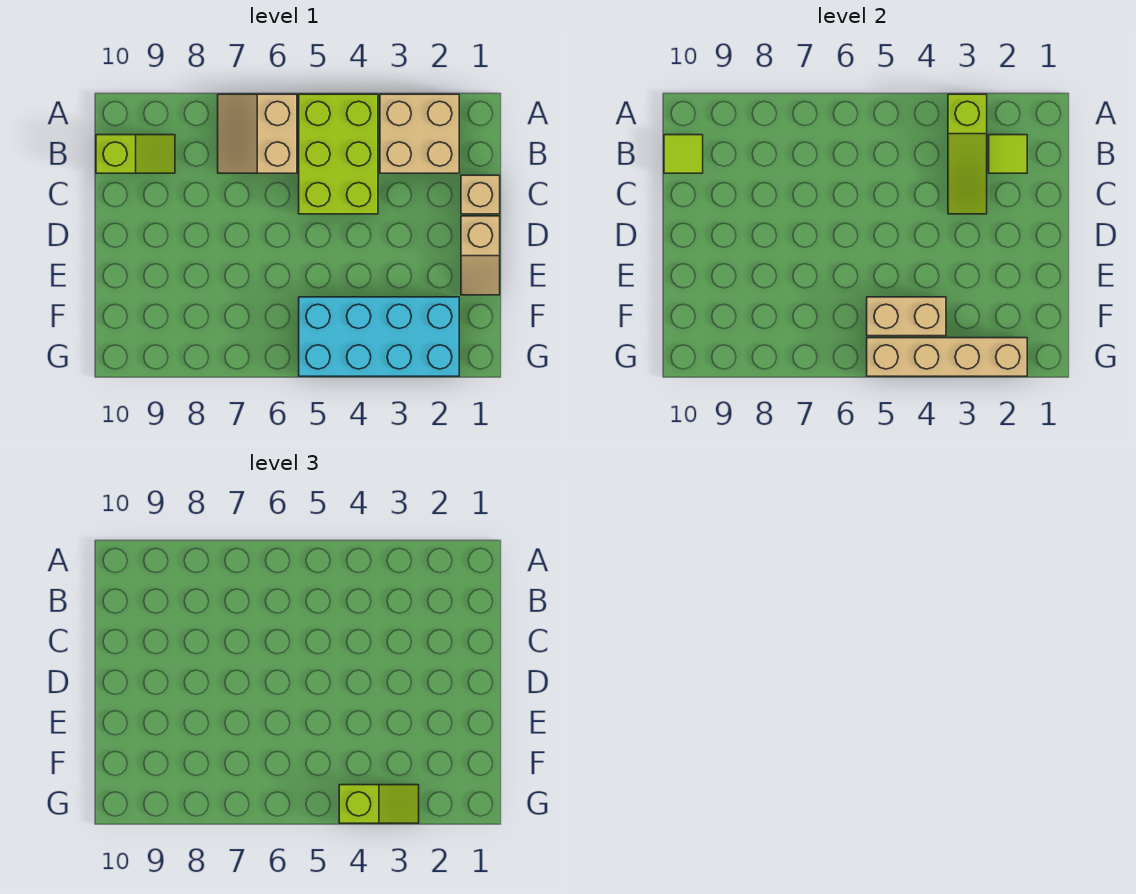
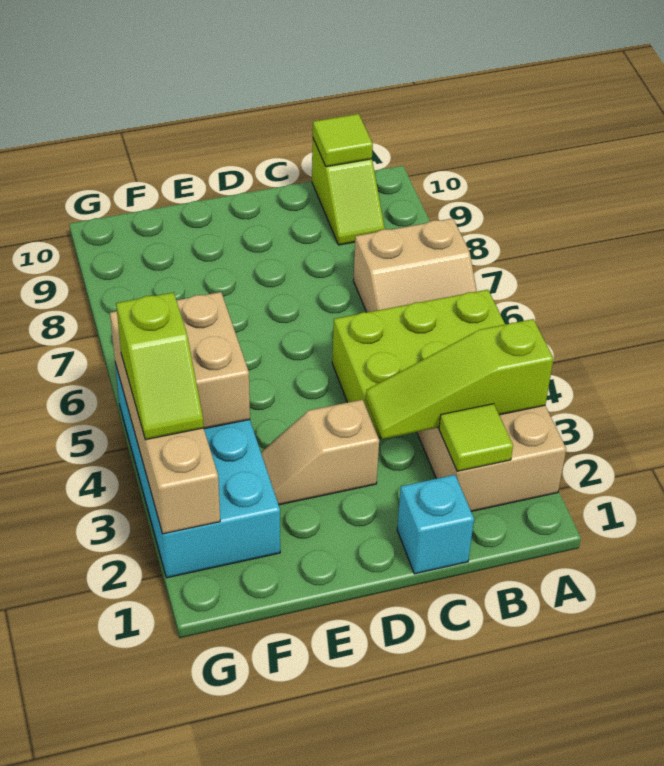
tan 2x2 slope [218,94,297,173] -> tan 2x2 slope turned to [353,218,477,312]
tan 1x1 brick [461,175,500,214] -> cyan 1x1 brick [397,475,474,574]
tan 1x2 slope [461,216,500,295] -> tan 1x2 slope moved to [261,400,379,505]

